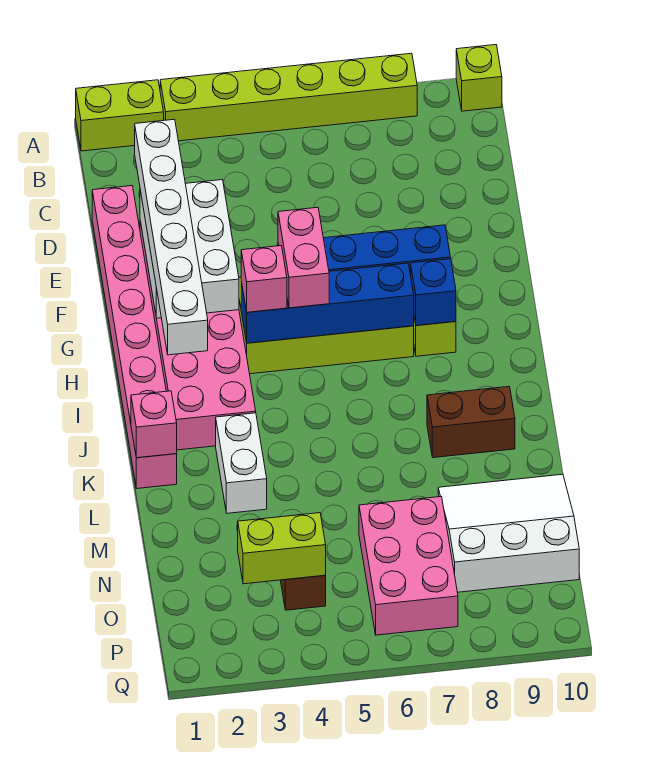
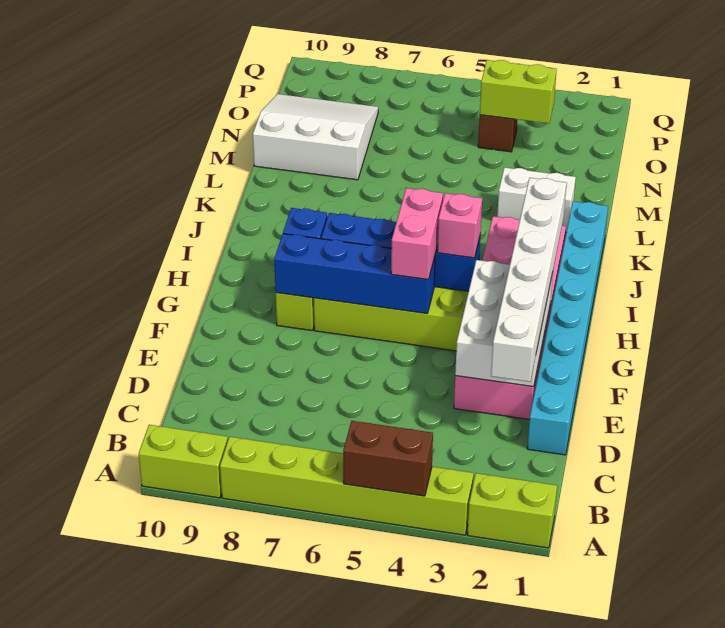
lime 1x1 brick [456,45,502,111] -> lime 1x2 brick [139,425,228,498]
pink 1x8 brick [92,186,177,488] -> cyan 1x8 brick [527,201,608,455]
pink 1x1 brick [131,391,177,458] -> none
white 1x2 brick [216,413,267,513] -> white 1x2 brick turned to [497,167,576,232]
brown 1x2 brick [427,387,515,458] -> brown 1x2 brick moved to [343,421,433,496]
white 3x3 slope [438,474,579,592] -> white 3x3 slope turned to [253,94,378,180]
pink 2x3 brick [359,497,458,635] -> none

